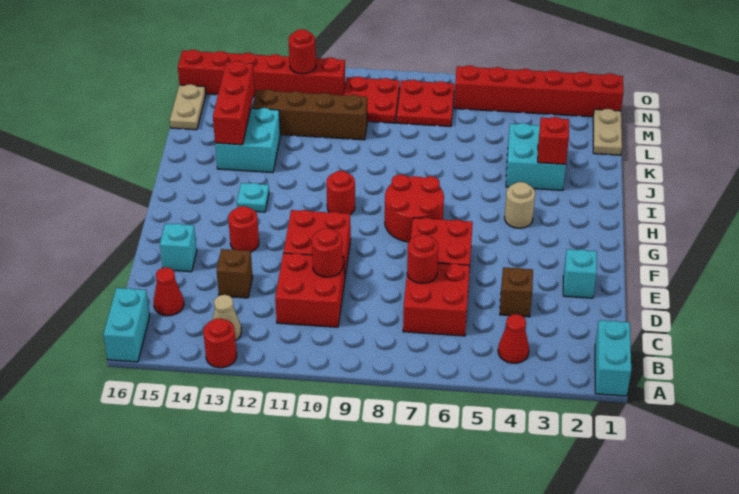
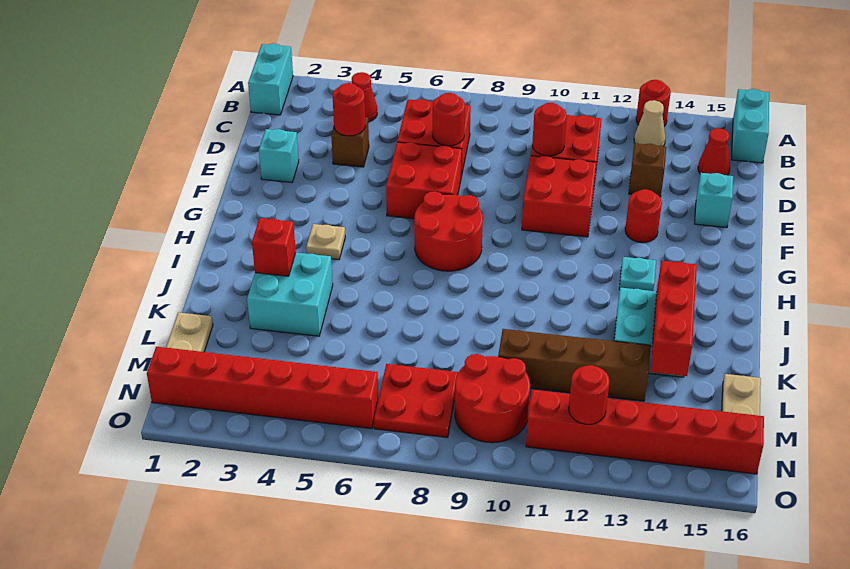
tan 1x1 round brick [504,182,535,228] -> tan 1x1 plate [306,224,345,260]
red 1x1 round brick [327,171,355,214] -> red 1x1 round brick moved to [333,83,365,136]
red 2x2 plate [344,77,400,123] -> red 2x2 round brick [454,354,530,443]

